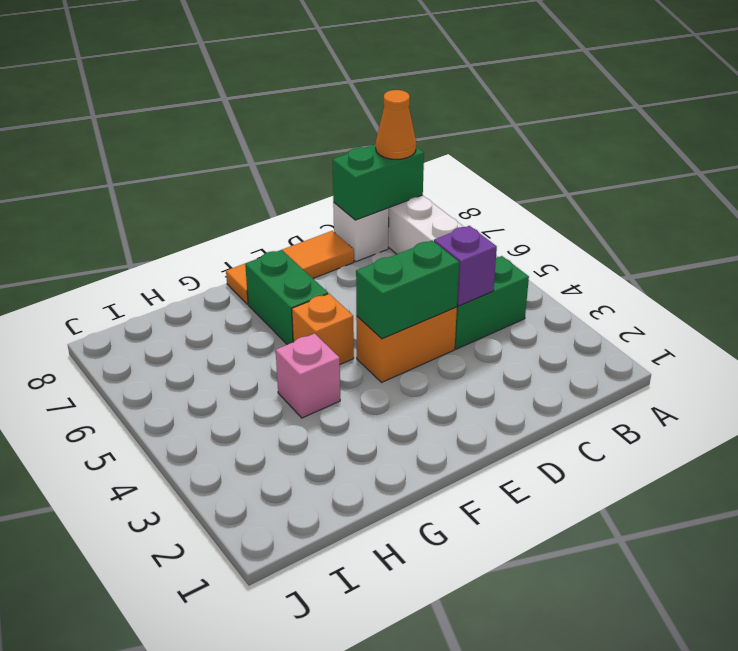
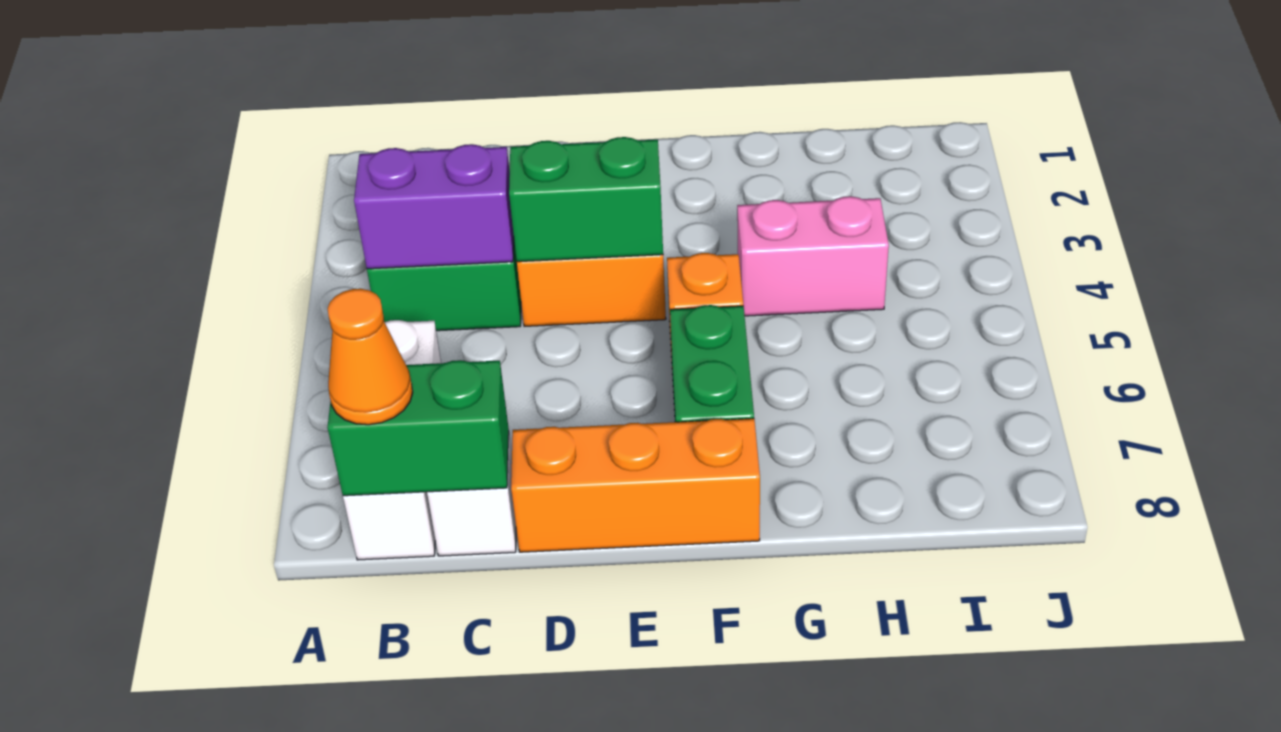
purple 1x1 brick [434,226,497,306] -> purple 1x2 brick [354,144,514,269]
orange 1x3 tile [226,231,354,304] -> orange 1x3 brick [511,418,760,552]
pink 1x1 brick [276,333,340,418] -> pink 1x2 brick [737,196,889,316]

